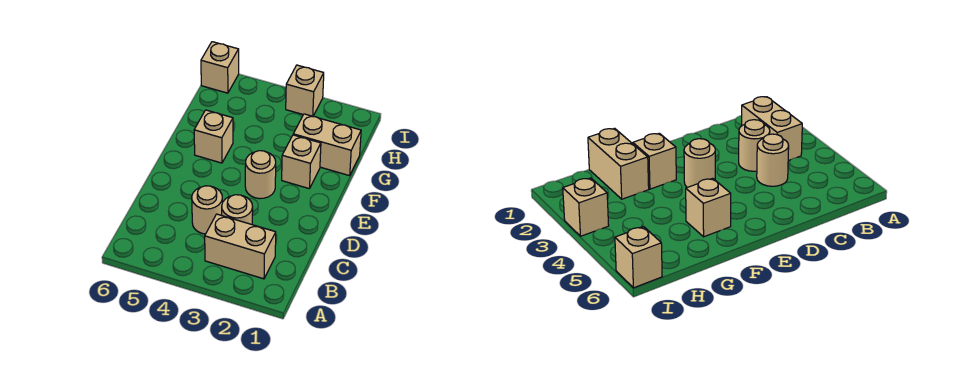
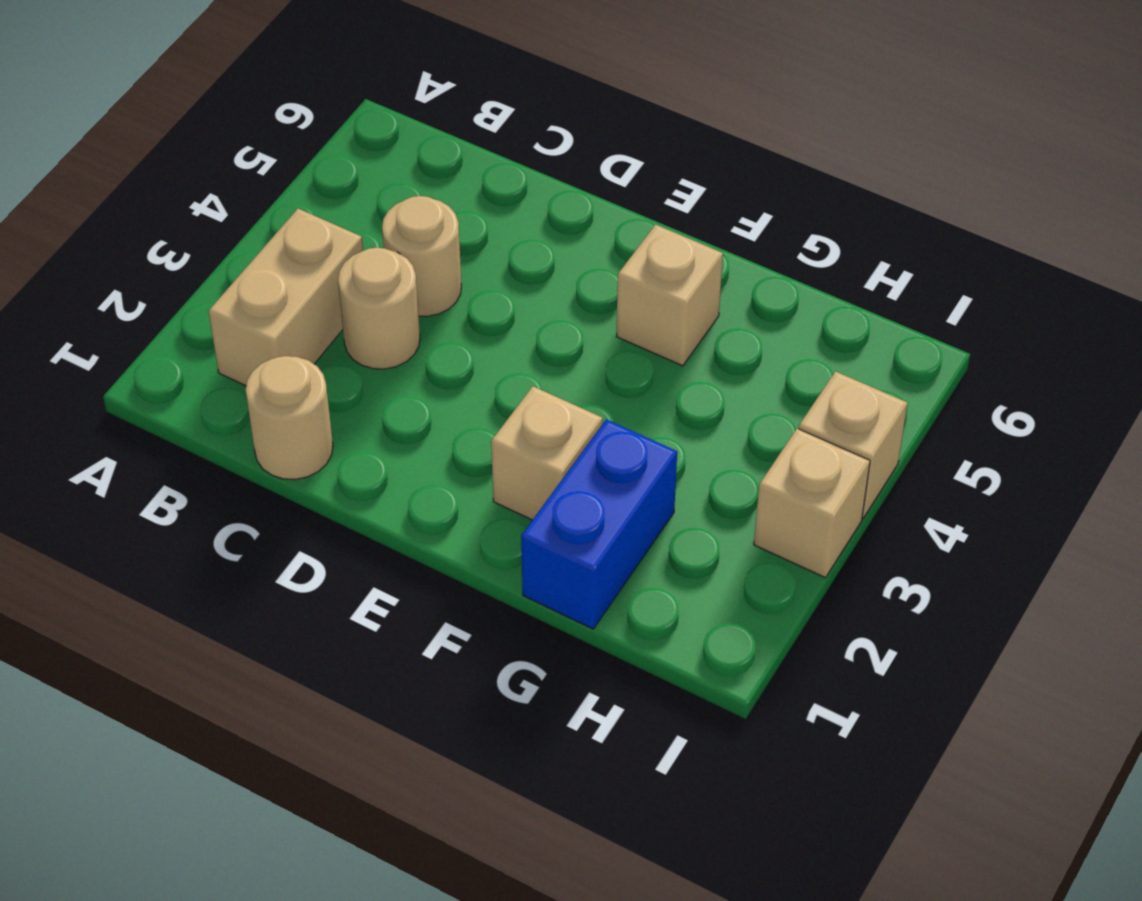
tan 1x1 round brick [245,151,276,199] -> tan 1x1 round brick moved to [246,356,333,480]
tan 1x2 brick [293,114,361,176] -> blue 1x2 brick [521,419,677,629]
tan 1x1 brick [201,42,239,93] -> tan 1x1 brick moved to [799,371,908,518]

